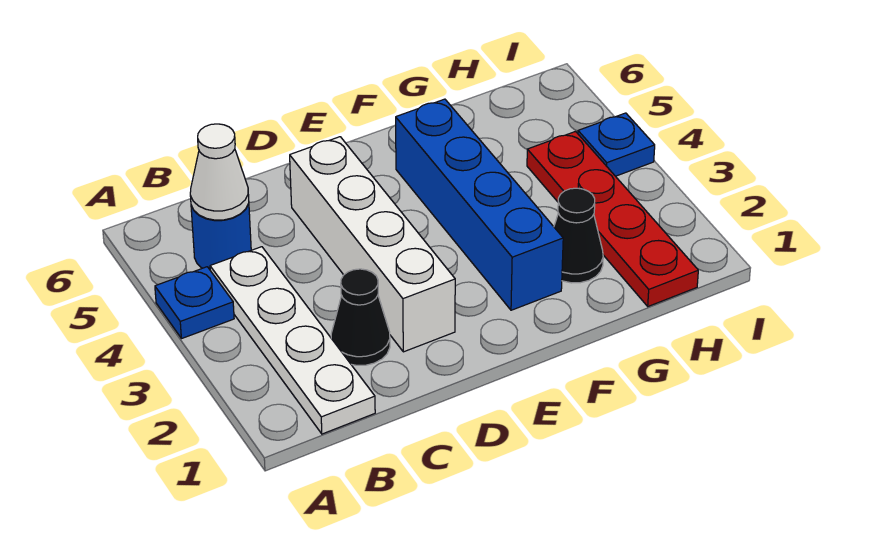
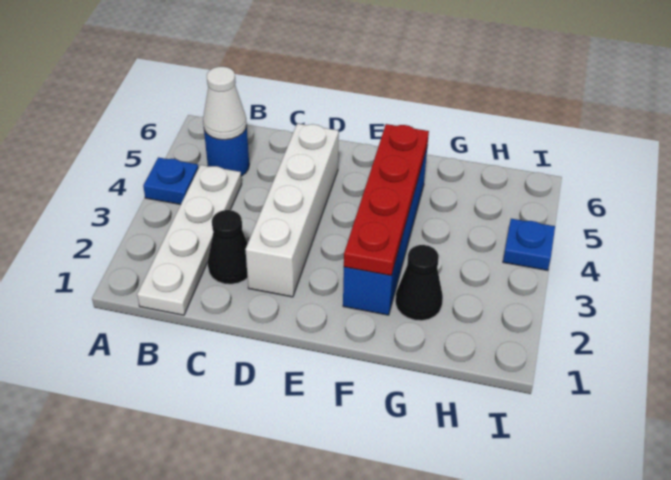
red 1x4 plate [527,132,698,306] -> red 1x4 plate moved to [344,124,429,276]

